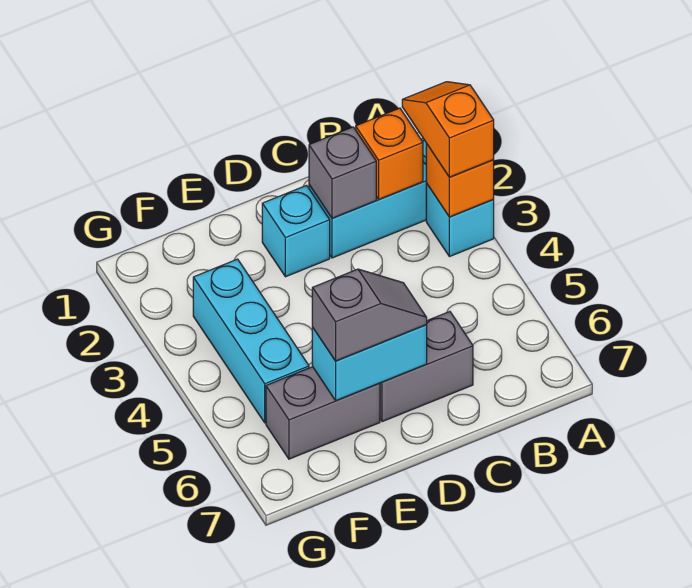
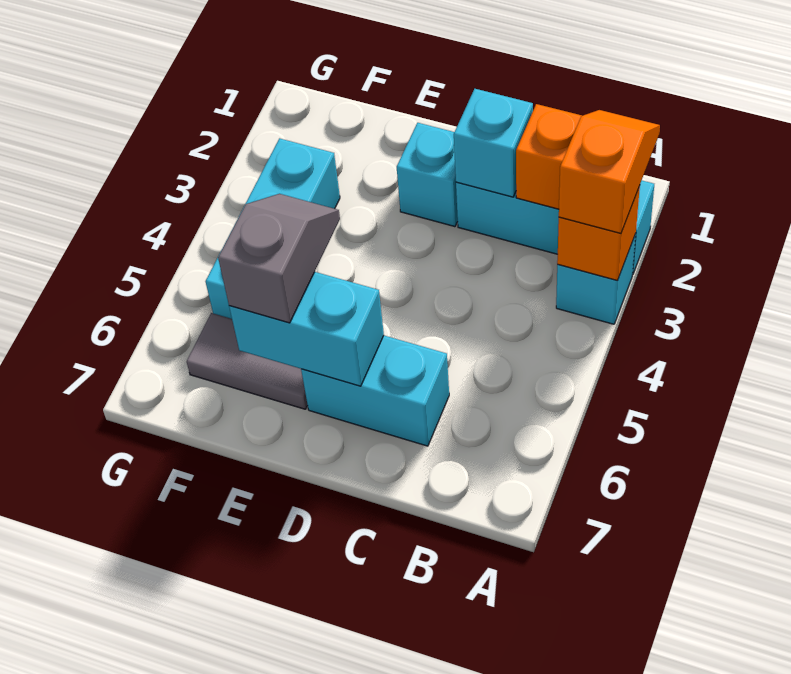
grey 1x1 brick [309,127,376,218] -> cyan 1x1 brick [454,89,533,197]
grey 1x2 brick [380,312,473,422] -> cyan 1x2 brick [301,336,449,446]
grey 1x2 slope [312,269,427,361] -> grey 1x2 slope turned to [218,194,340,323]
grey 1x2 brick [266,367,380,459] -> grey 1x2 tile [187,313,308,409]

